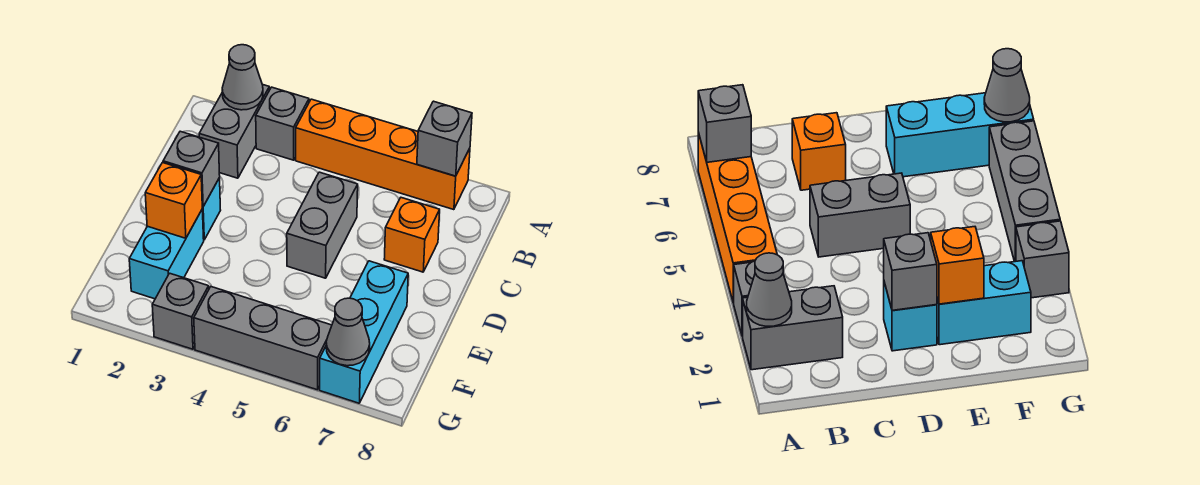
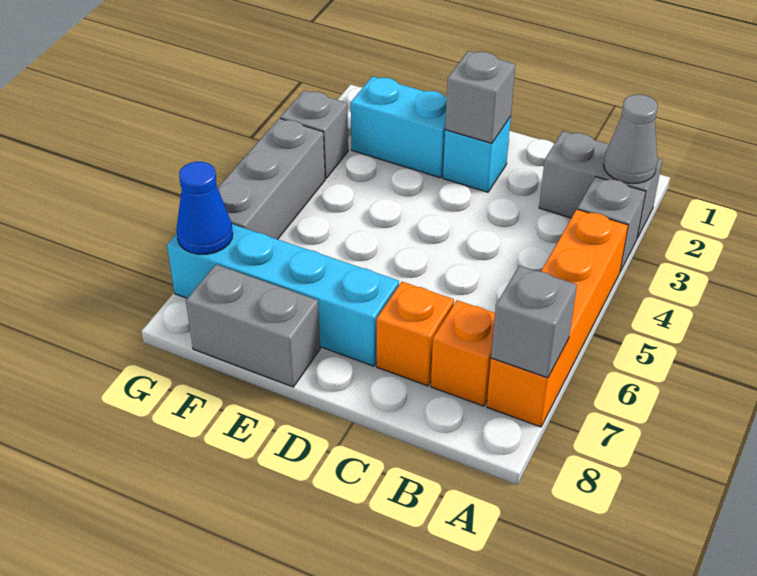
grey 1x2 brick [287,172,358,278] -> grey 1x2 brick moved to [186,264,320,387]
orange 1x1 brick [145,163,202,238] -> orange 1x1 brick moved to [431,300,495,406]
cyan 1x3 brick [320,261,408,403] -> cyan 1x4 brick [167,224,399,366]
grey 1x1 cone [326,298,370,366] -> blue 1x1 cone [176,162,233,254]

